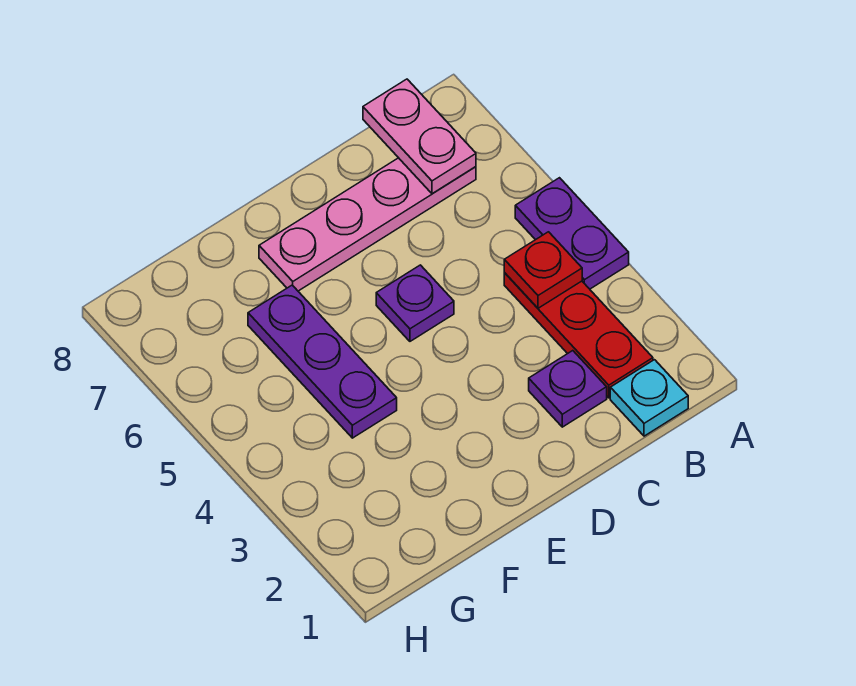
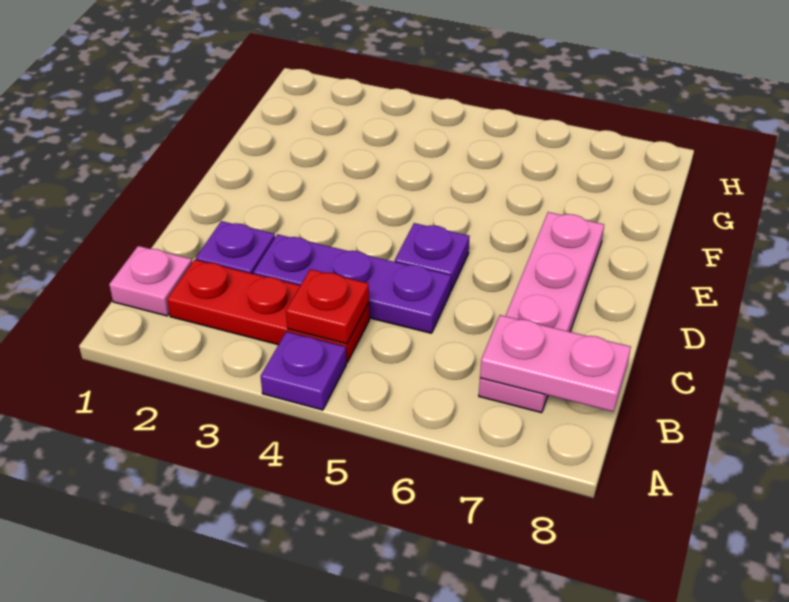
purple 1x2 plate [515,178,629,289] -> purple 1x1 plate [261,332,346,410]
cyan 1x1 plate [610,360,688,436] -> pink 1x1 plate [109,246,192,316]
purple 1x3 plate [248,285,397,438] -> purple 1x3 plate moved to [253,234,451,333]

